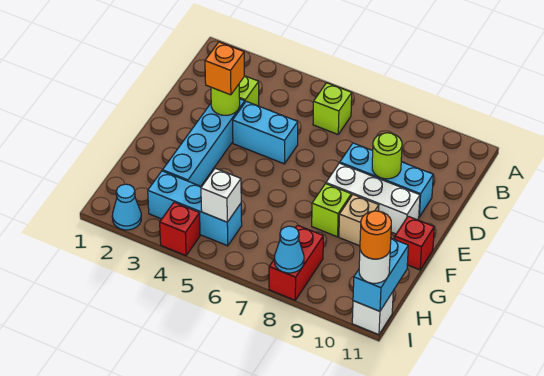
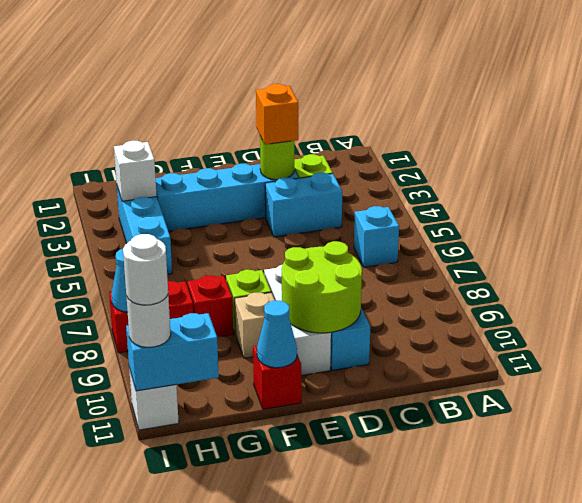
lime 1x1 brick [313,83,352,134] -> cyan 1x1 brick [354,206,399,267]
cyan 1x2 brick [233,101,298,164] -> cyan 1x2 brick turned to [265,173,342,237]
lime 1x1 round brick [372,133,402,179] -> lime 2x2 round brick [282,241,362,333]
white 1x1 brick [201,168,241,222] -> white 1x1 brick moved to [114,141,157,201]
cyan 1x1 cone [112,184,141,230] -> cyan 1x1 cone moved to [257,301,297,368]
red 1x1 brick [160,202,200,256] -> red 1x1 brick moved to [187,276,233,337]
orange 1x1 round brick [360,211,391,259] -> white 1x1 round brick [123,234,168,305]

